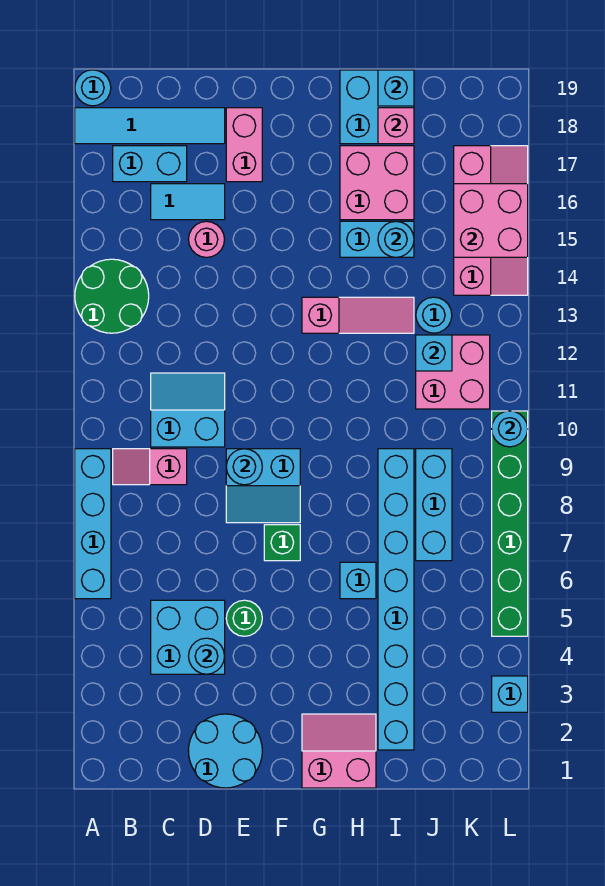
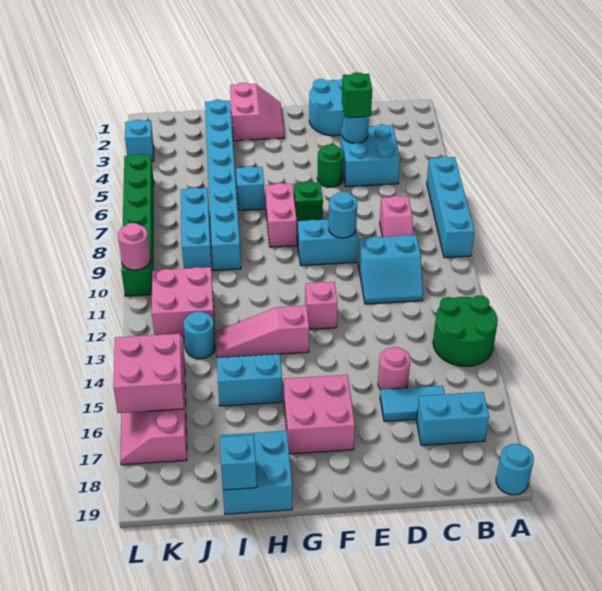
cyan 1x4 tile [75,108,225,144] -> none
pink 1x2 slope [113,449,187,485] -> pink 1x2 slope turned to [380,196,413,237]
none -> green 1x1 brick [342,72,372,118]
pink 1x2 brick [226,108,262,182] -> pink 1x2 brick moved to [266,183,297,247]
pink 2x2 slope [302,714,376,788] -> pink 2x2 slope turned to [230,83,284,141]
pink 2x2 brick [340,146,414,220] -> pink 2x2 brick moved to [284,375,355,454]
cyan 1x1 round brick [378,221,414,257] -> none
pink 1x1 brick [378,108,414,144] -> pink 1x1 brick moved to [305,282,337,329]
cyan 1x1 brick [416,335,452,371] -> none
cyan 1x1 round brick [492,411,528,447] -> pink 1x1 round brick [118,223,150,270]

